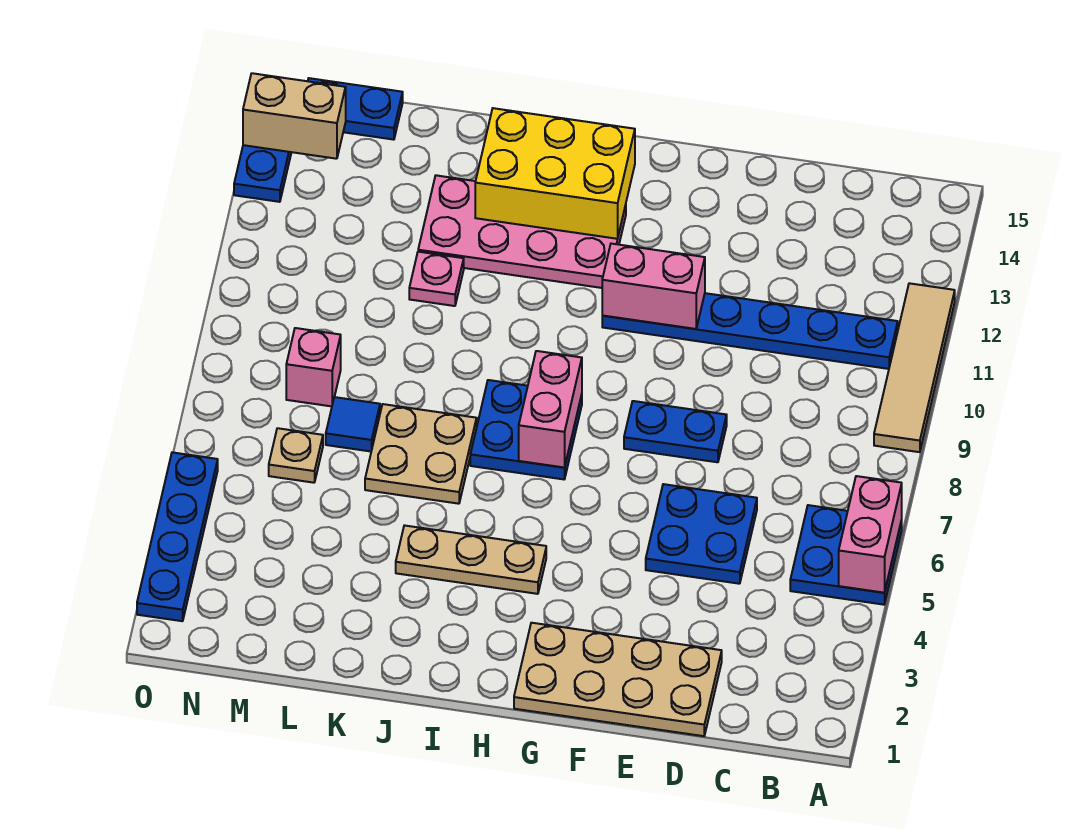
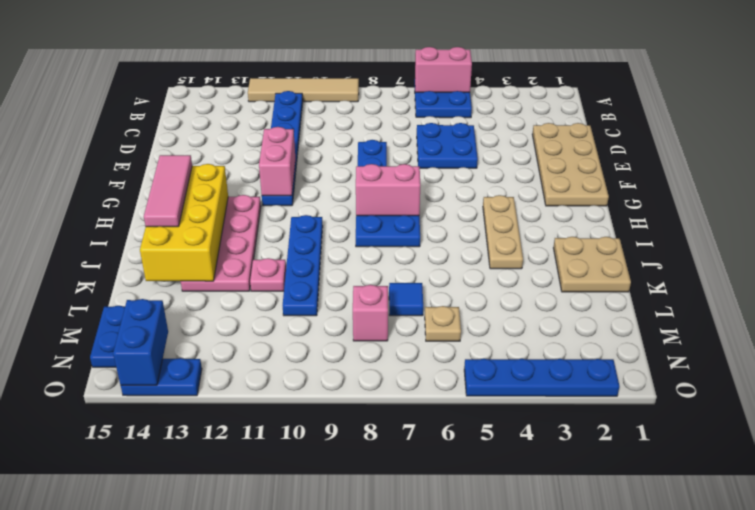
yellow 2x3 brick [475,108,635,239] -> yellow 2x4 brick [140,164,228,281]
none -> pink 1x3 tile [144,155,192,227]
none -> blue 1x4 plate [283,215,323,316]
tan 2x2 plate [365,404,477,504] -> tan 2x2 plate moved to [554,237,631,292]
tan 1x2 brick [243,73,346,159] -> blue 1x2 brick [113,299,168,385]

